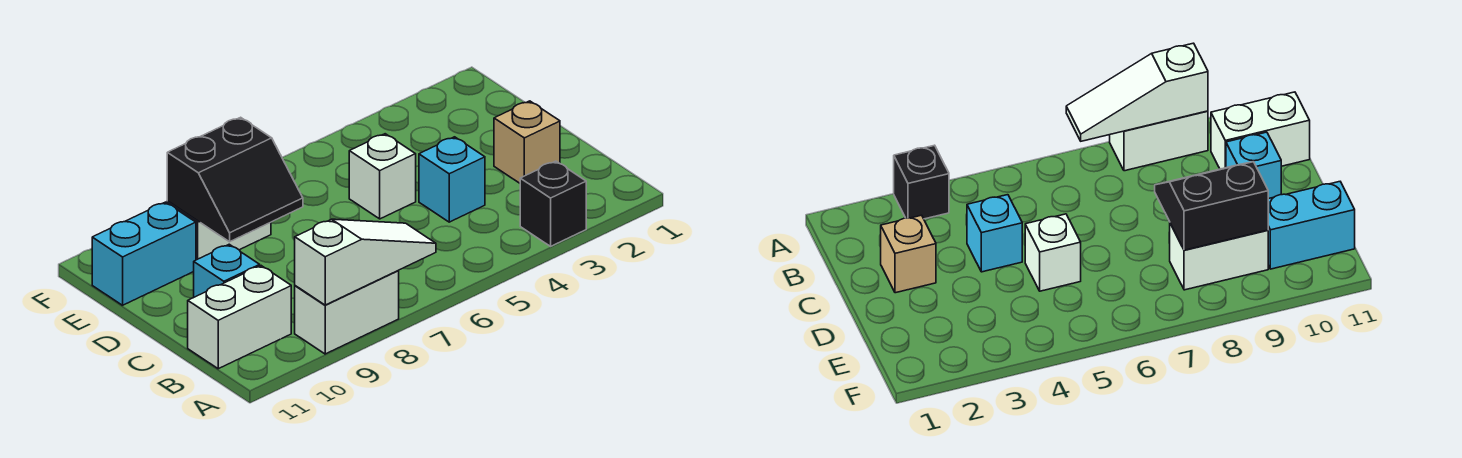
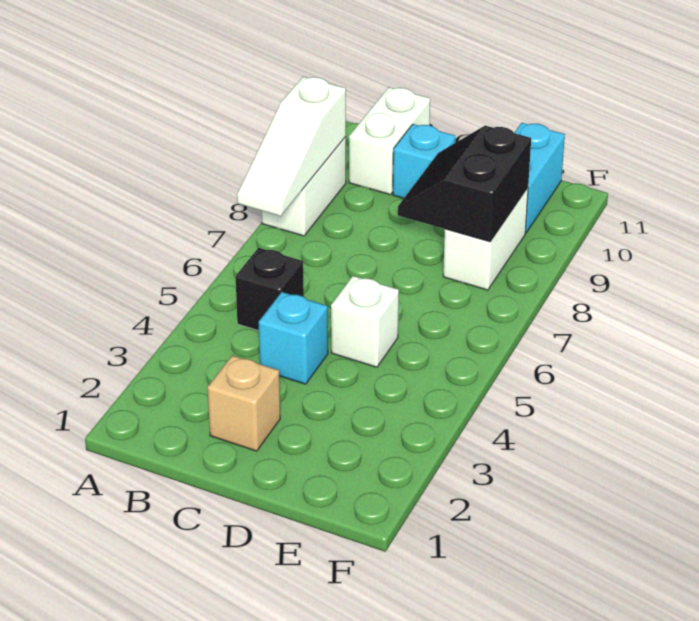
black 1x1 brick [520,161,586,246] -> black 1x1 brick moved to [236,248,304,331]

